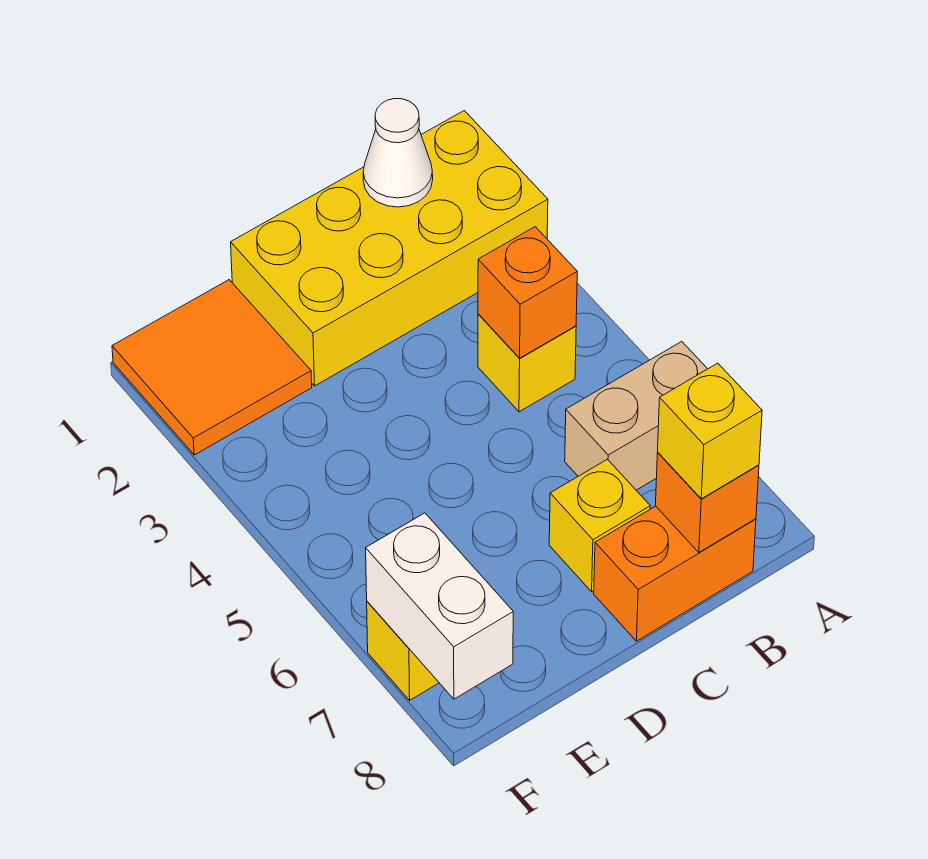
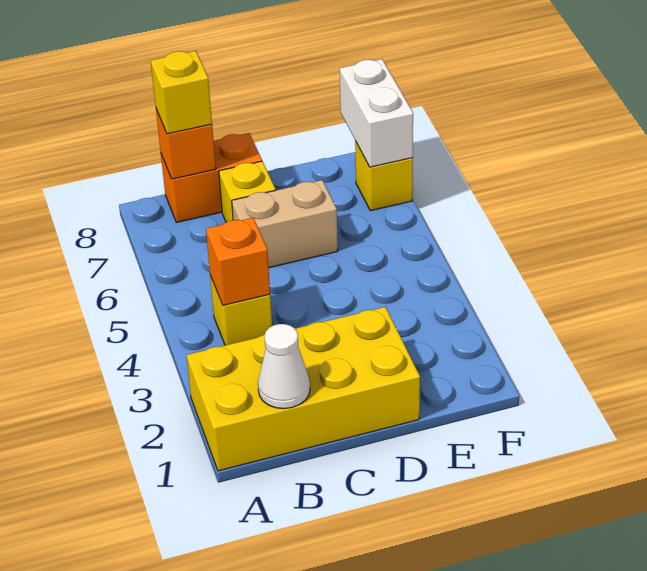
tan 1x2 brick [565,342,707,490] -> tan 1x2 brick moved to [232,180,338,268]
orange 2x2 tile [112,280,312,455] -> none

